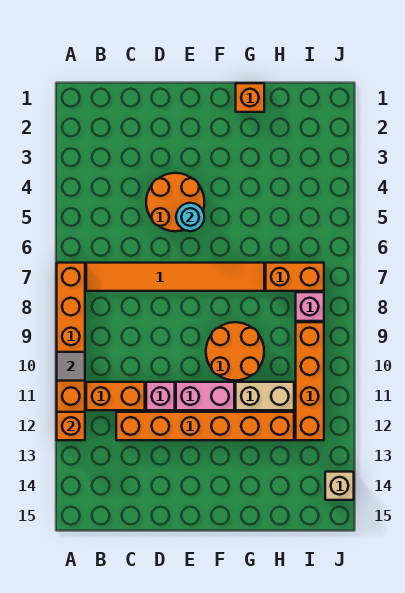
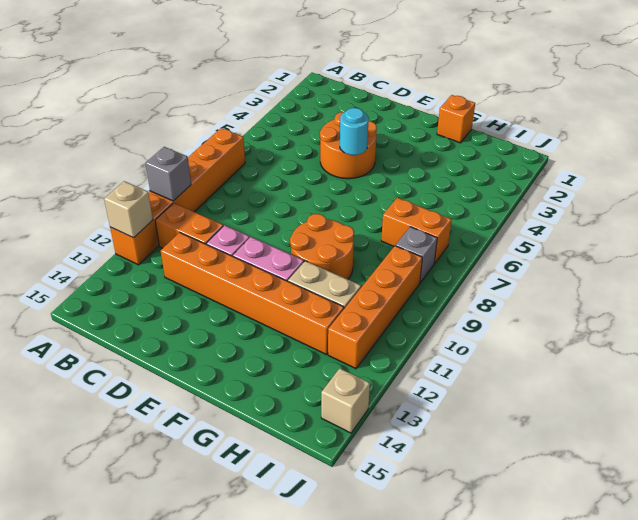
grey 1x1 tile [57,352,85,381] -> grey 1x1 brick [146,147,191,201]
orange 1x1 brick [57,412,85,440] -> tan 1x1 brick [104,181,153,238]
orange 1x6 tile [86,263,264,291] -> none
pink 1x1 brick [296,292,324,321] -> grey 1x1 brick [396,227,437,283]

